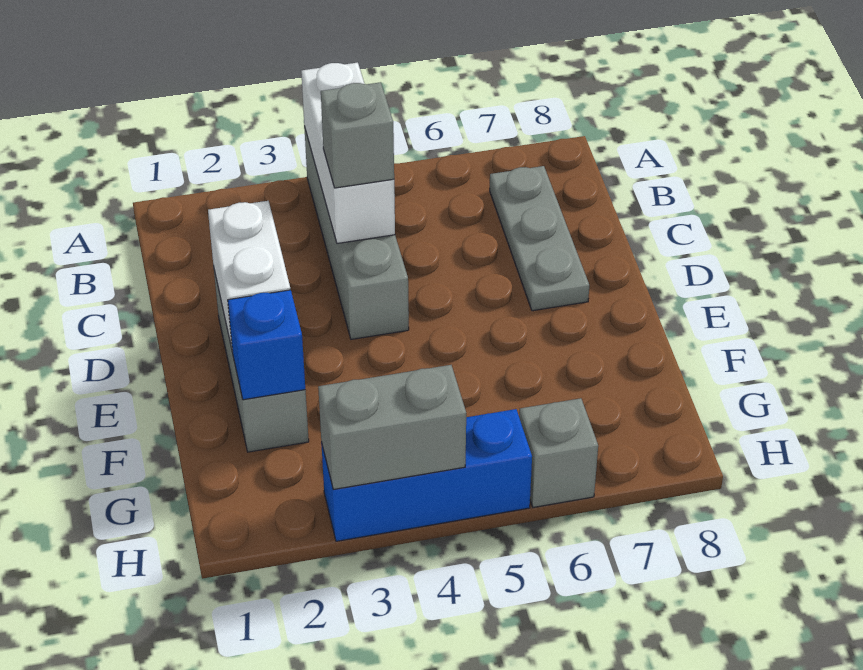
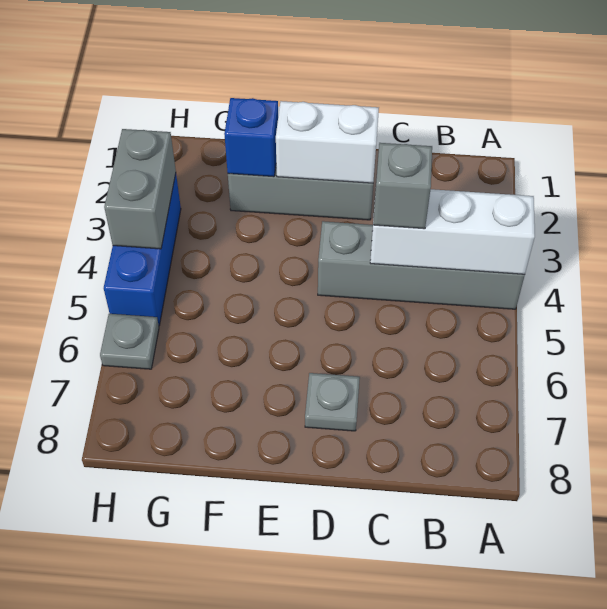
grey 1x3 plate [490,166,589,311] -> grey 1x1 plate [305,373,360,431]
grey 1x1 brick [519,398,598,507] -> grey 1x1 plate [100,314,159,369]

